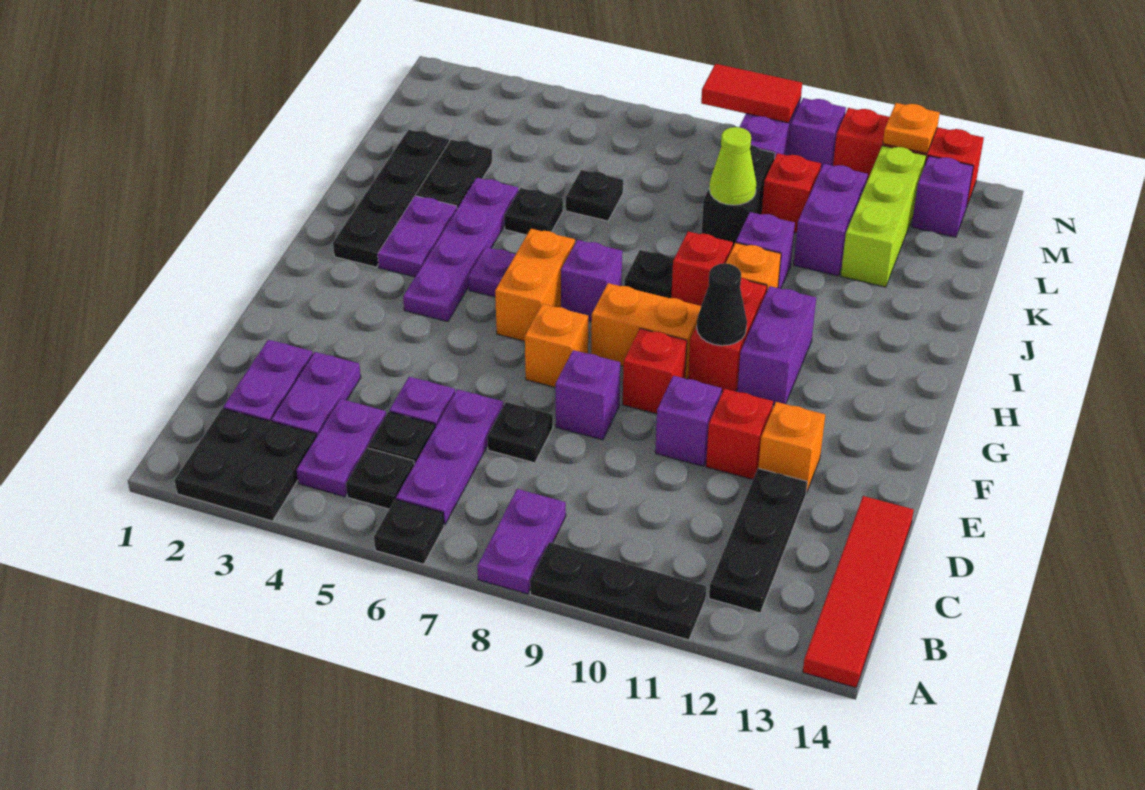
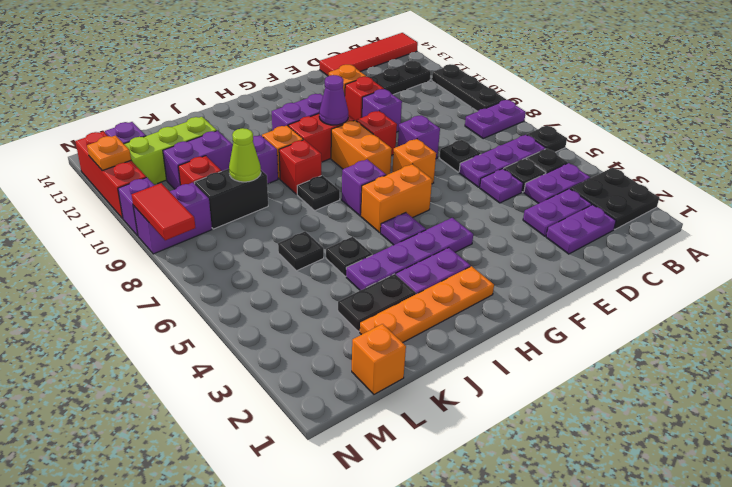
black 1x1 cone [697,263,747,346] -> purple 1x1 cone [319,75,348,125]
black 1x4 plate [333,130,449,267] -> orange 1x4 plate [360,266,494,343]
none -> orange 1x1 brick [352,324,406,394]

